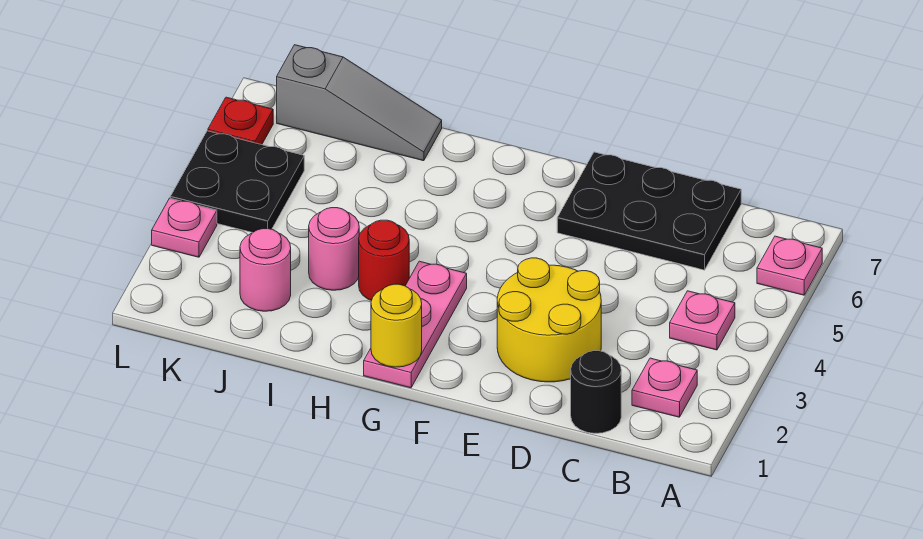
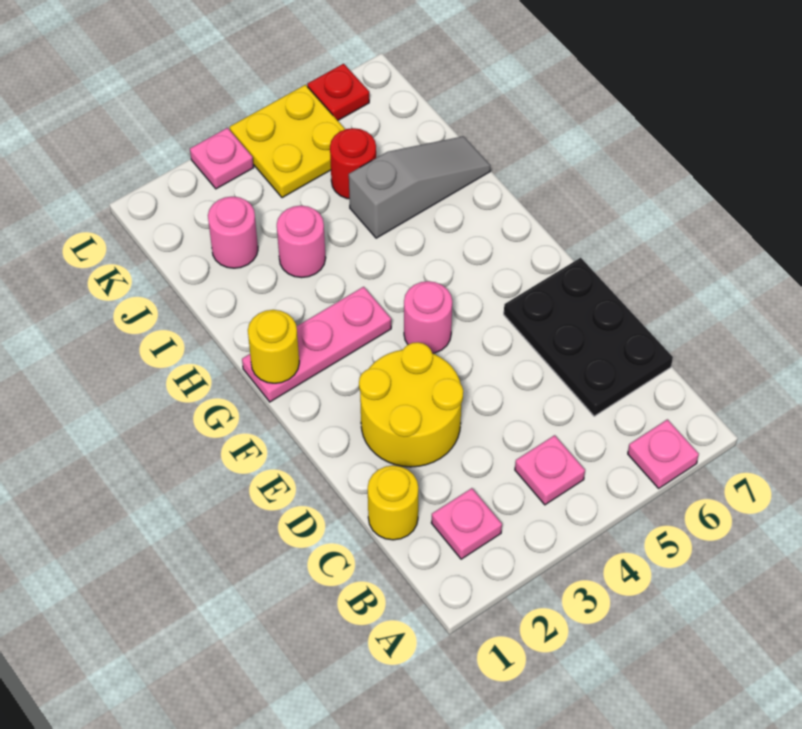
black 1x1 round brick [571,351,621,433] -> yellow 1x1 round brick [368,466,418,540]
none -> pink 1x1 round brick [404,281,452,353]
red 1x1 round brick [359,220,409,301] -> red 1x1 round brick moved to [330,128,376,199]
grey 1x3 slope [277,45,442,161] -> grey 1x3 slope turned to [349,136,490,238]
black 2x2 plate [170,131,304,233] -> yellow 2x2 plate [230,85,345,198]

